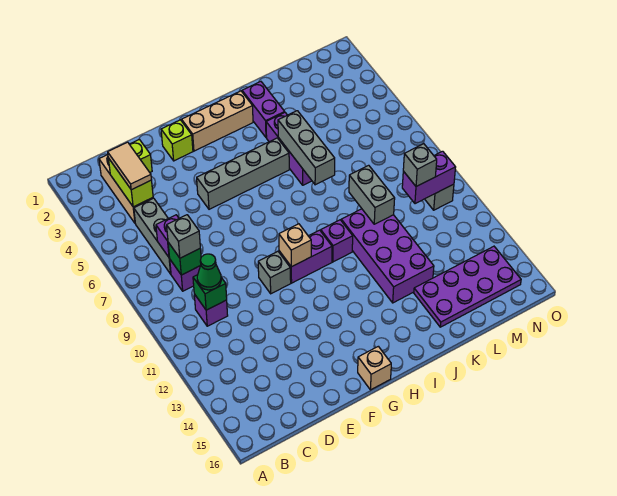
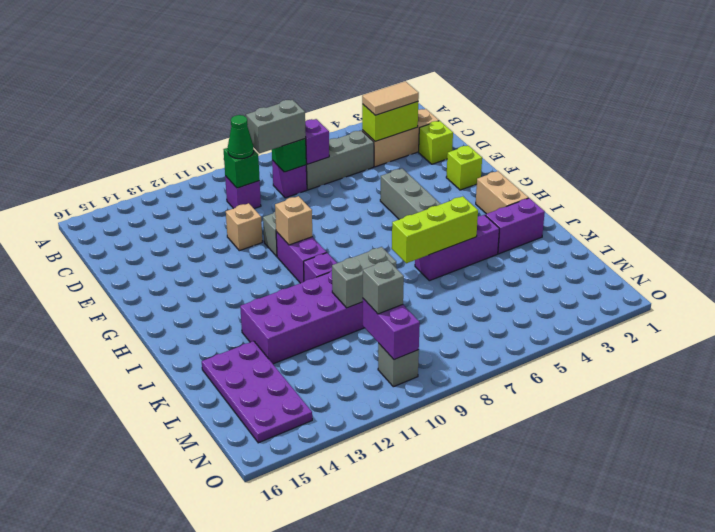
grey 1x1 brick [167,215,200,258] -> grey 1x2 brick [246,100,306,153]
tan 1x3 brick [182,91,253,151] -> tan 1x2 brick [476,171,529,214]
tan 1x1 brick [358,346,391,390] -> tan 1x1 brick moved to [226,203,262,251]
grey 1x3 brick [278,111,335,185] -> lime 1x3 brick [392,196,478,263]

